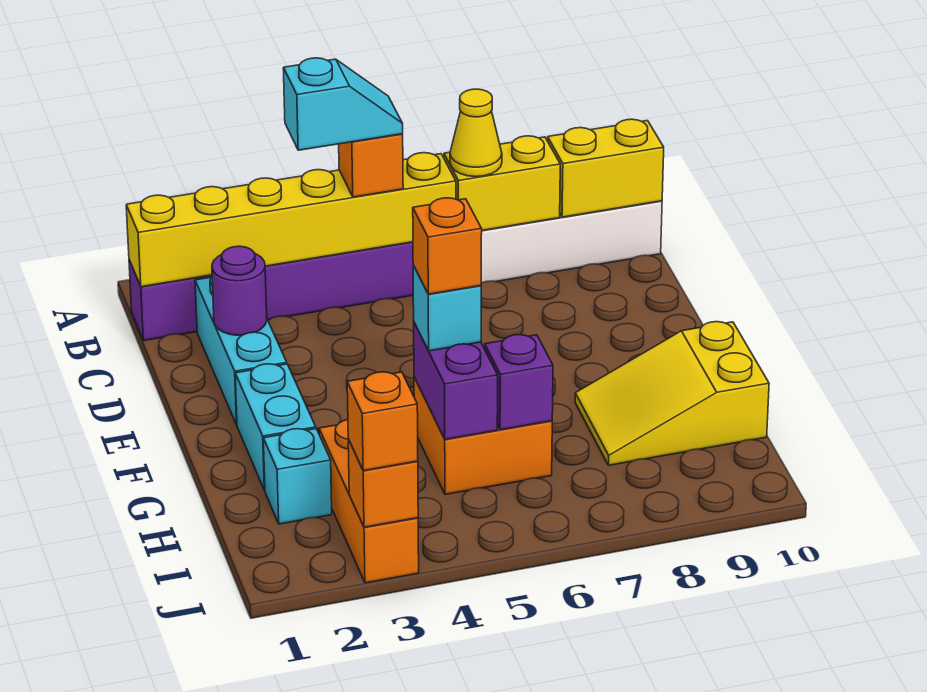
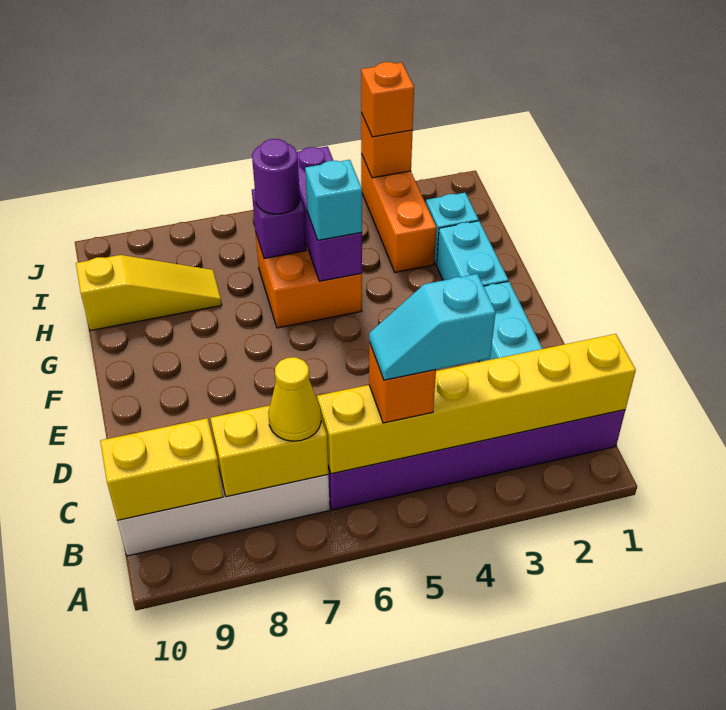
purple 1x1 round brick [212,246,267,335] -> purple 1x1 round brick moved to [252,139,300,214]
purple 1x2 brick [414,323,498,439] -> purple 1x3 brick [297,146,362,281]
orange 1x1 brick [413,198,482,294] -> none
yellow 2x3 slope [575,322,769,465] -> yellow 1x3 slope [76,255,222,331]

